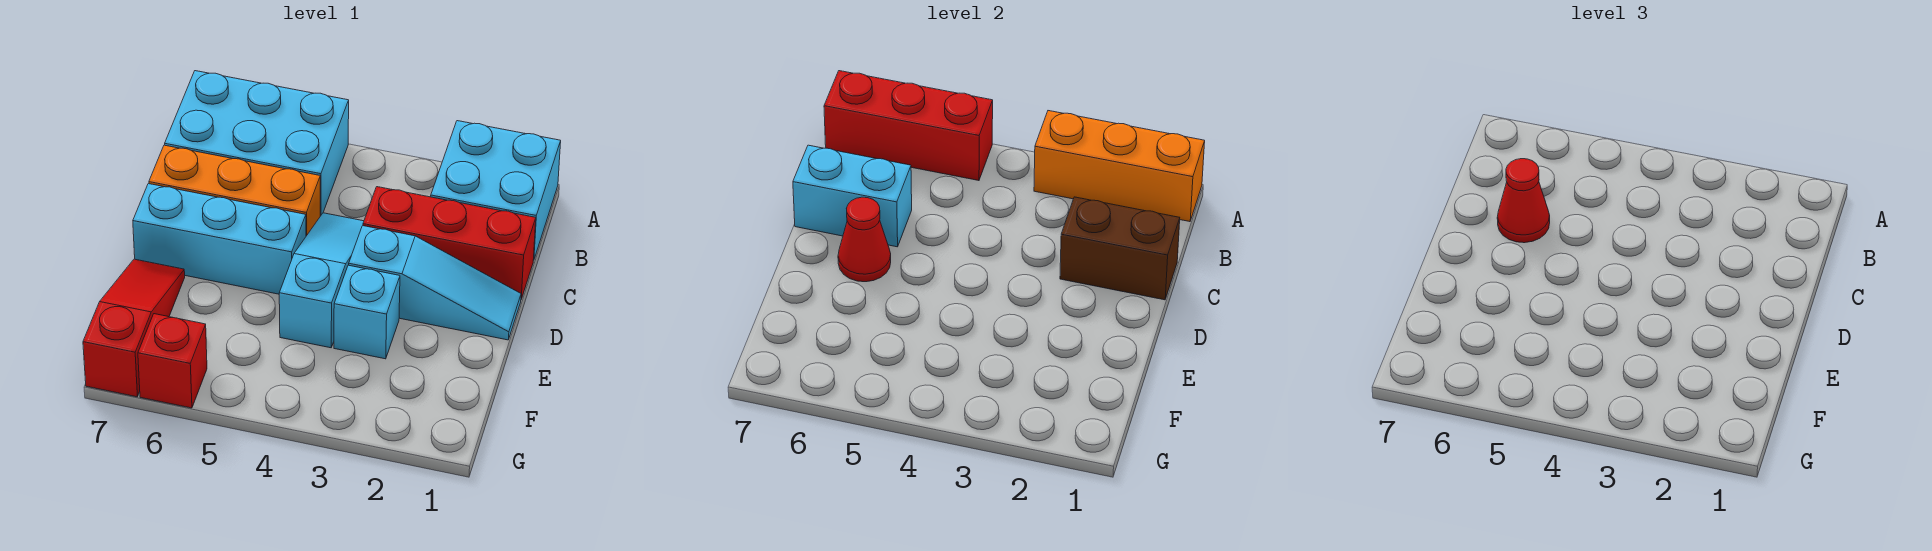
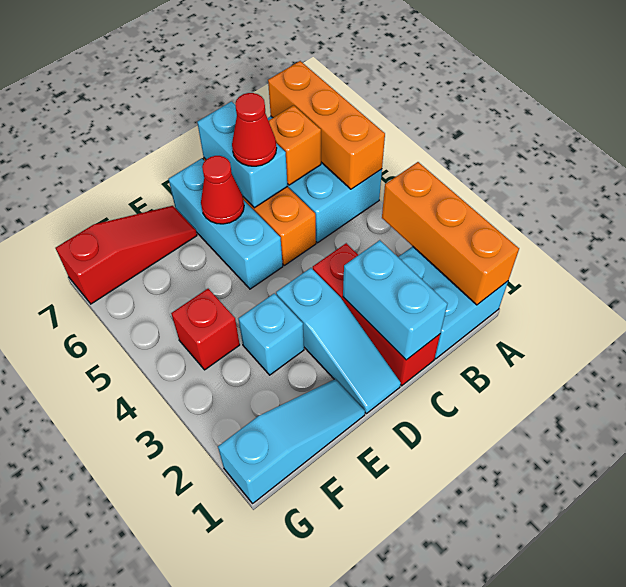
red 1x3 brick [824,71,993,181] -> orange 1x3 brick [268,61,385,189]
none -> orange 1x1 brick [269,105,321,185]
brown 1x2 brick [1060,197,1180,300] -> cyan 1x2 brick [343,240,448,360]
cyan 1x3 slope [279,213,364,348] -> cyan 1x3 slope moved to [218,379,365,503]
red 1x1 brick [138,314,207,408] -> red 1x1 brick moved to [171,289,240,370]

